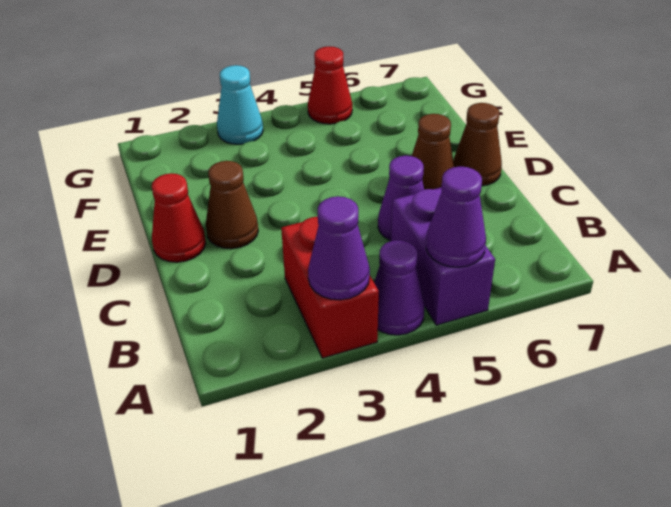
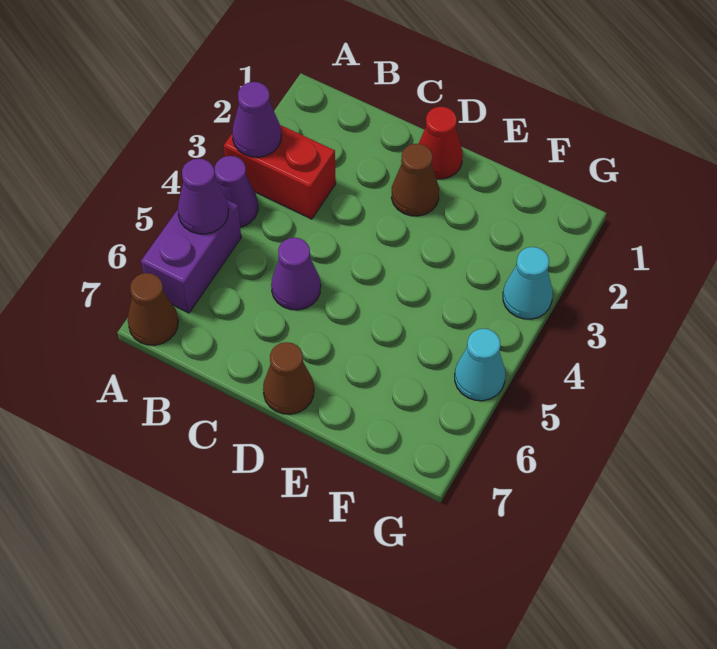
purple 1x2 brick [391,188,495,325] -> purple 1x2 brick turned to [141,200,241,313]
brown 1x1 cone [412,114,454,189] -> brown 1x1 cone moved to [128,273,178,345]
red 1x1 cone [308,47,352,124] -> cyan 1x1 cone [455,329,505,401]

